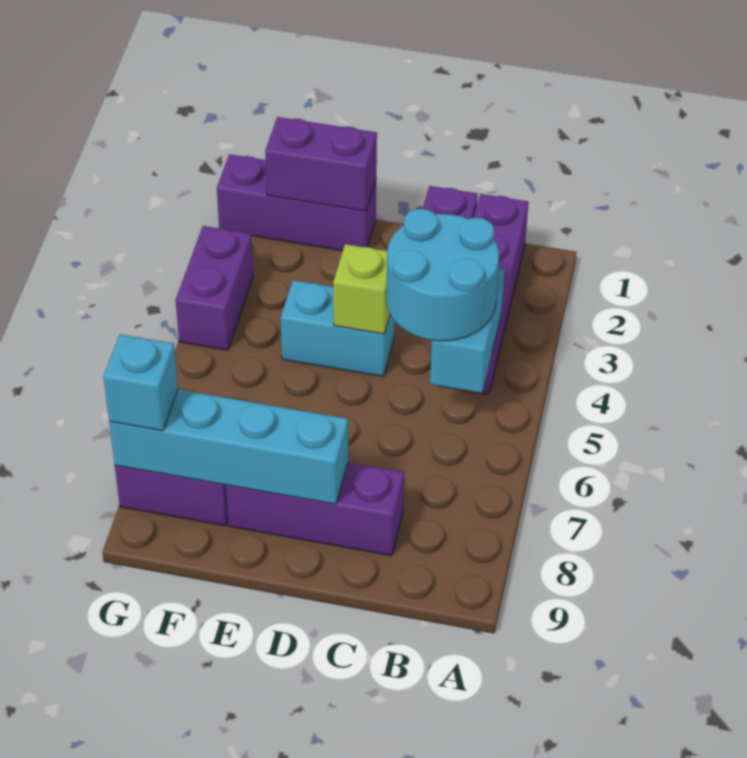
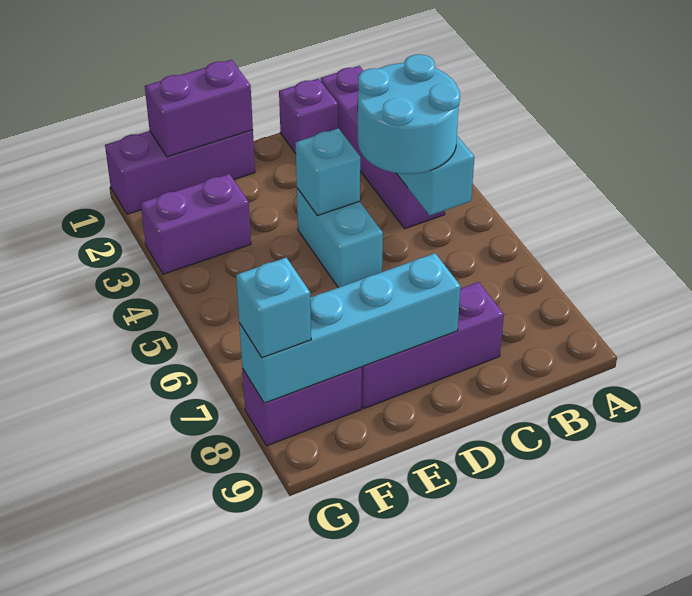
cyan 1x2 brick [281,280,395,377] -> cyan 1x2 brick turned to [297,188,383,288]
lime 1x1 brick [333,244,390,334] -> cyan 1x1 brick [296,129,360,216]
purple 1x2 brick [176,226,253,350] -> purple 1x2 brick turned to [141,174,251,274]

